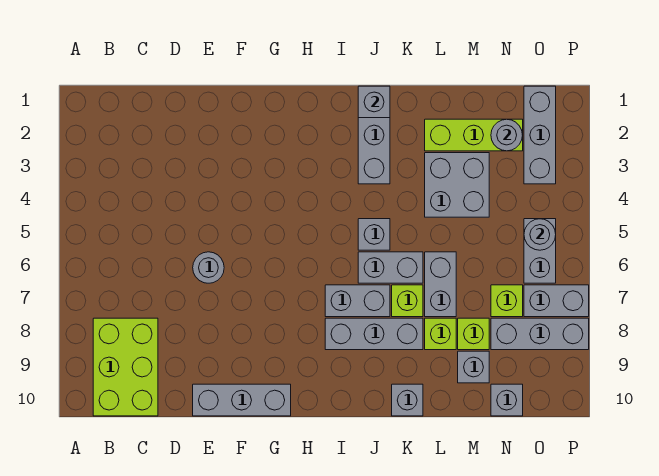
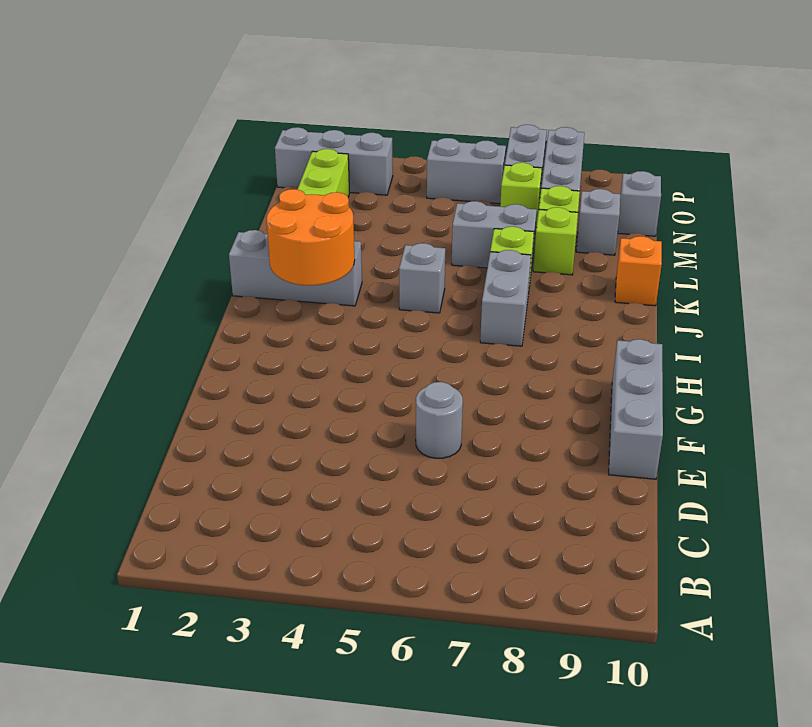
lime 2x3 brick [93,318,158,416] -> none
none -> orange 2x2 round brick [267,189,355,285]
grey 1x3 brick [325,318,423,350] -> none
grey 1x1 brick [358,86,390,118] -> none
grey 1x2 brick [358,252,423,283] -> none
grey 1x1 brick [392,384,423,416] -> orange 1x1 brick [615,236,662,306]
grey 2x2 brick [425,153,489,217] -> none
grey 1x1 round brick [491,119,523,151] -> none
grey 1x1 round brick [524,219,556,250] -> none

